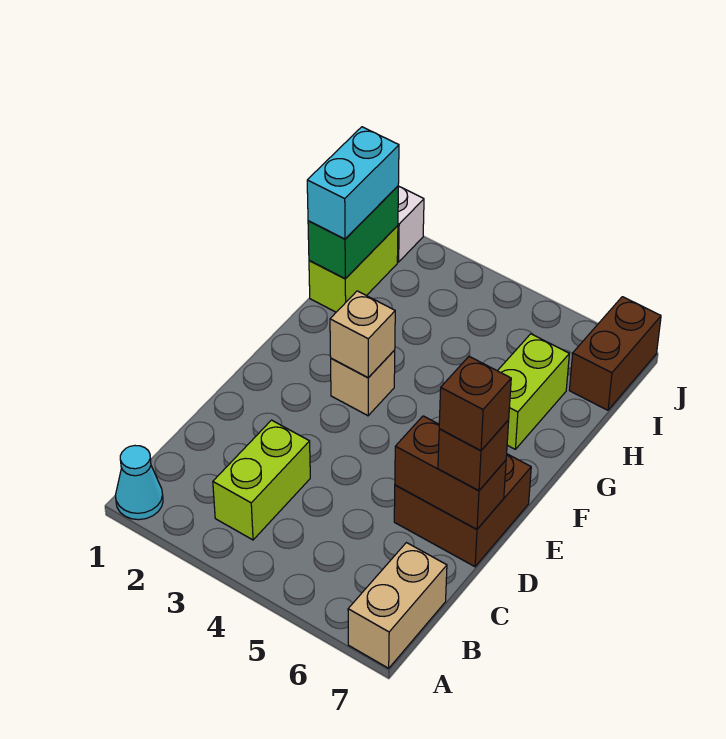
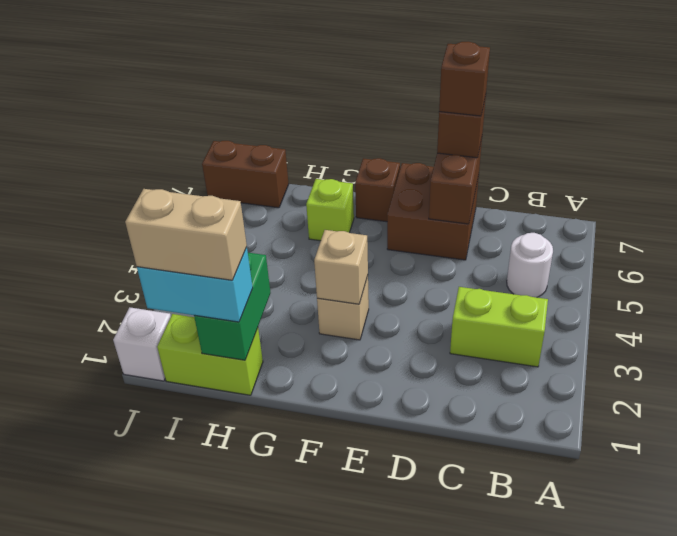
cyan 1x1 cone [115,446,163,520] -> none
tan 1x2 brick [348,543,447,668] -> tan 1x2 brick moved to [125,189,247,280]
none -> white 1x1 round brick [507,233,553,297]
none -> brown 1x1 brick [355,158,400,222]
lime 1x2 brick [498,334,569,449] -> lime 1x1 brick [306,179,354,241]
green 1x2 brick [308,186,398,279] -> green 1x2 brick turned to [194,253,270,360]

